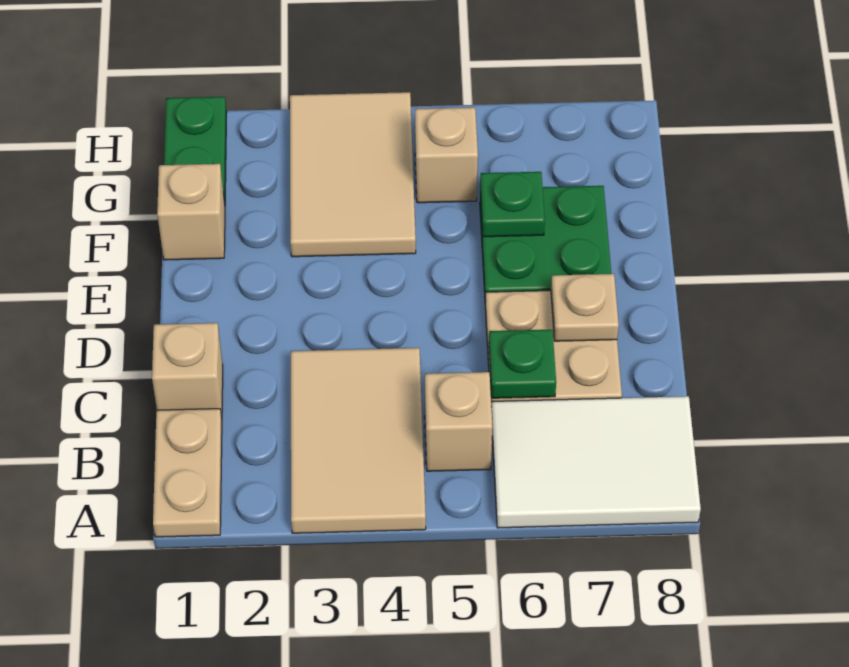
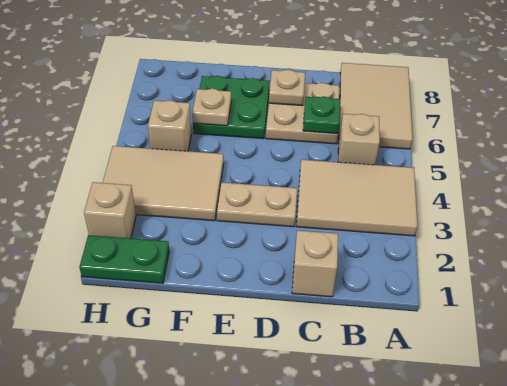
tan 1x2 plate [153,409,222,537] -> tan 1x2 plate moved to [217,182,297,227]
white 2x3 tile [491,396,701,528] -> tan 2x3 tile [339,63,413,149]
tan 1x1 brick [157,164,225,260] -> tan 1x1 brick moved to [84,182,136,238]
green 1x1 plate [480,172,545,237] -> tan 1x1 plate [192,89,231,126]

